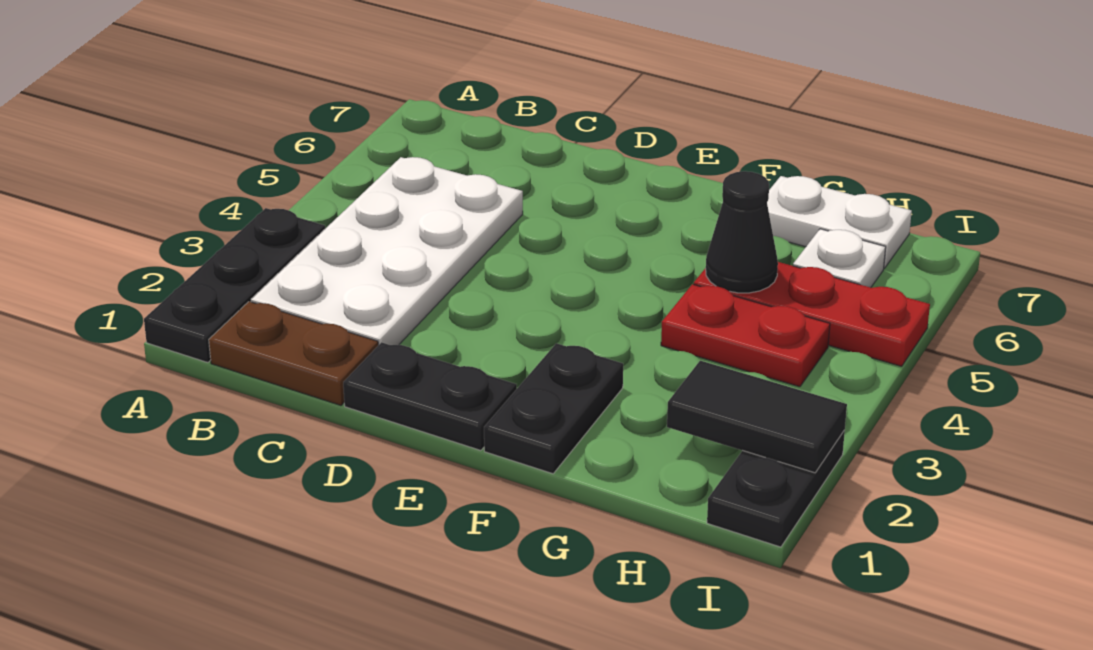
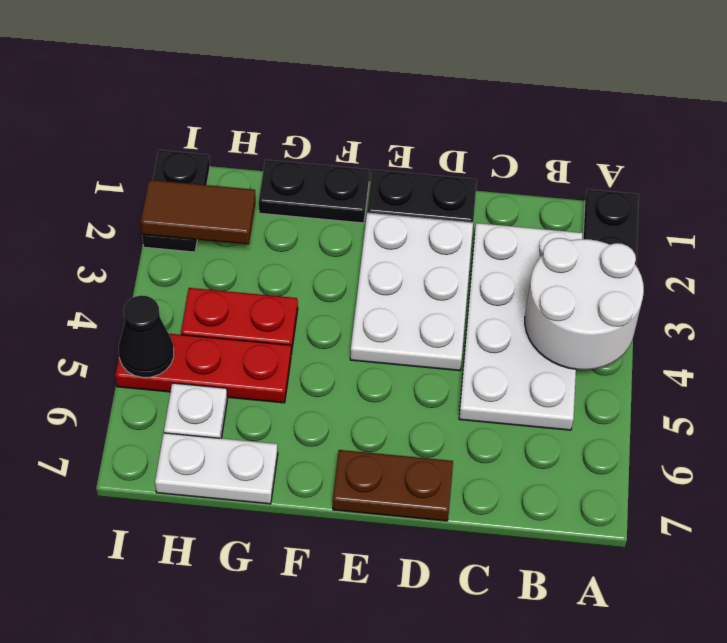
none -> white 2x2 round brick [525,238,644,370]
brown 1x2 plate [209,302,378,405] -> brown 1x2 plate moved to [333,450,453,521]
none -> white 2x3 plate [350,213,473,371]
black 1x2 plate [484,343,623,474] -> black 1x2 plate turned to [259,160,369,223]
black 1x1 cone [706,171,778,293] -> black 1x1 cone moved to [119,295,174,377]
black 1x2 tile [667,361,847,473] -> brown 1x2 tile [141,180,256,244]

